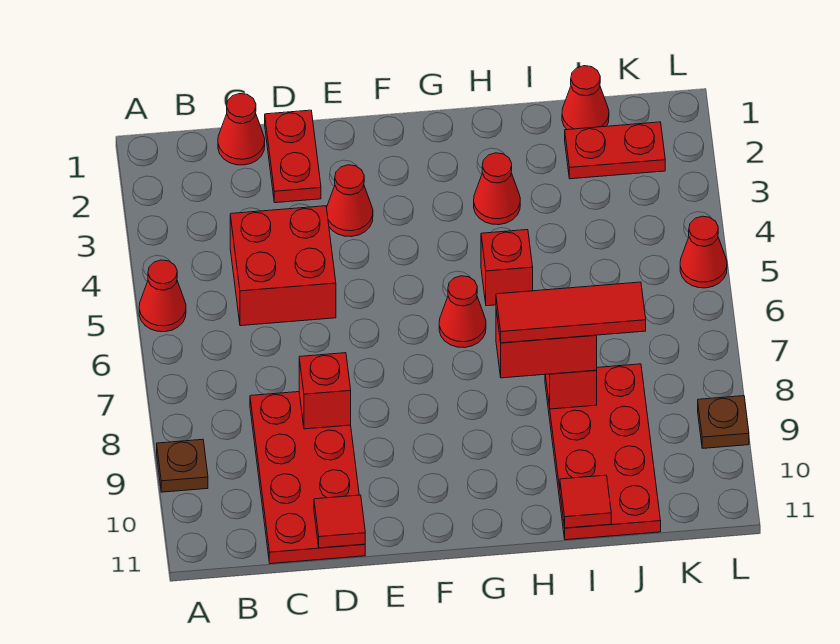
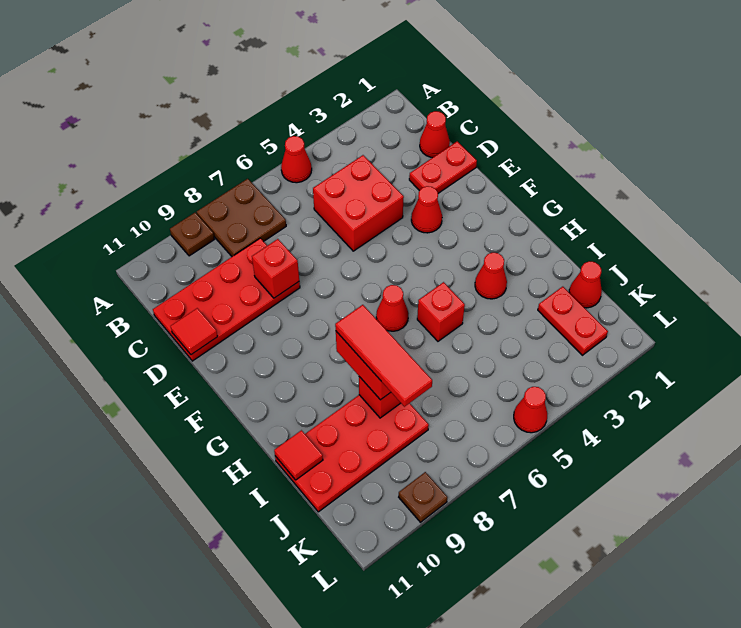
none -> brown 2x2 plate [197,179,286,256]

